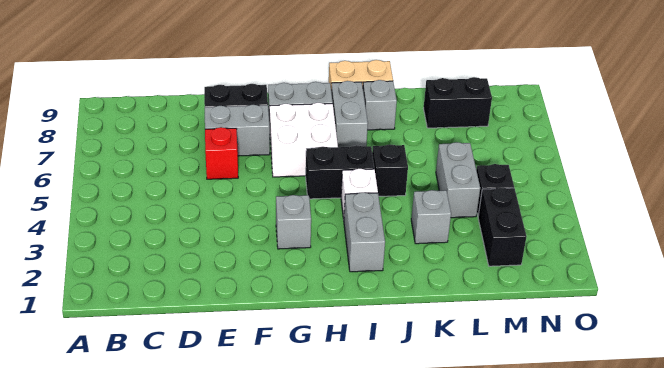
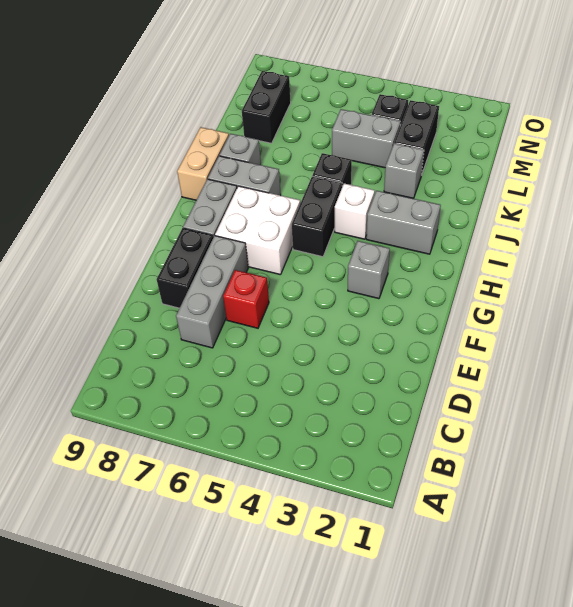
grey 1x2 brick [205,105,270,156] -> grey 1x3 brick [176,236,248,348]
black 1x2 brick [478,188,527,266] -> black 1x2 brick turned to [394,100,439,173]

